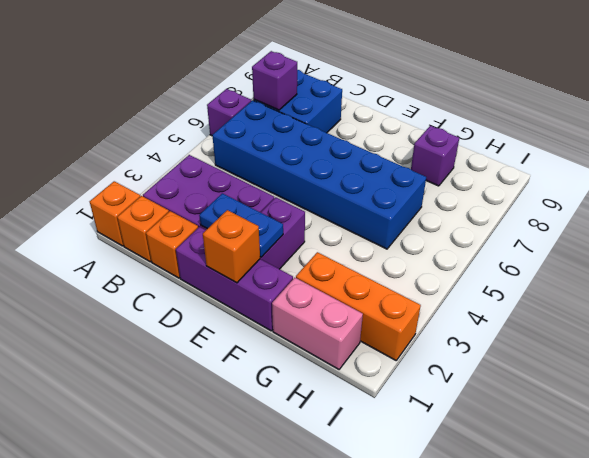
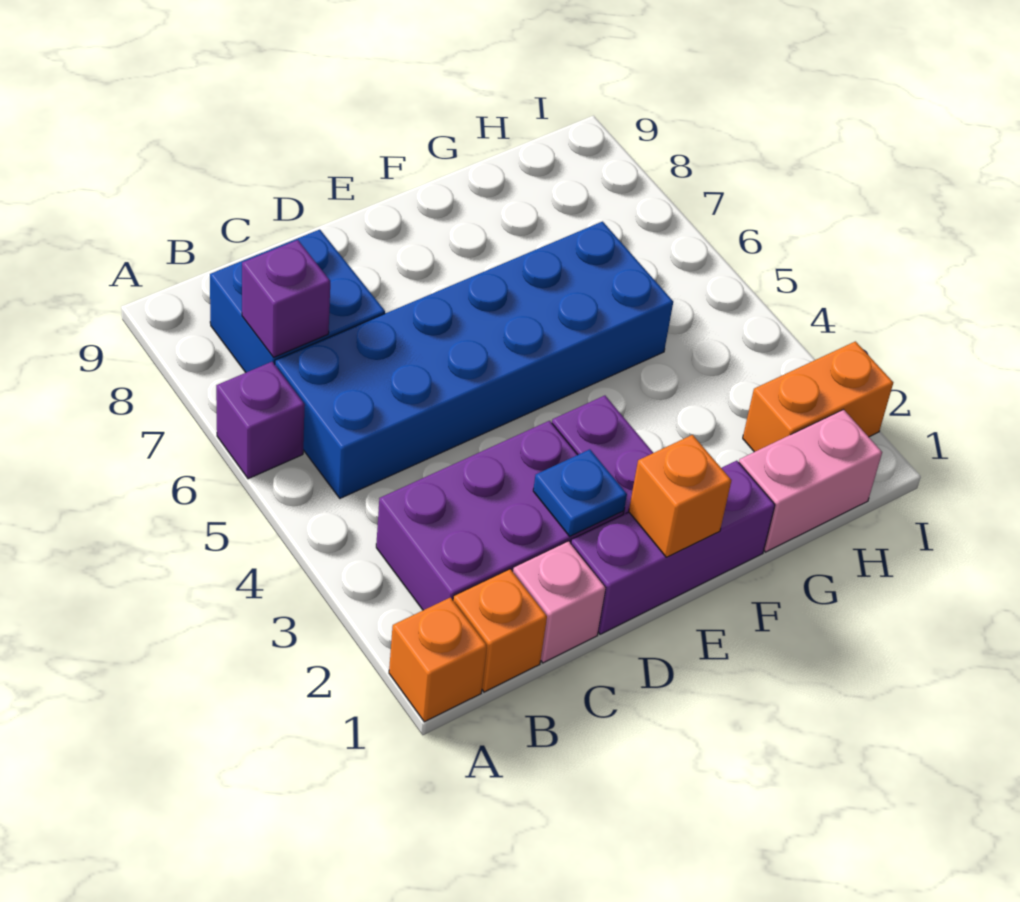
orange 1x1 brick [146,211,198,278] -> pink 1x1 brick [512,541,606,663]
blue 1x2 plate [199,193,283,257] -> blue 1x1 plate [533,449,627,536]
orange 1x3 brick [296,252,421,360] -> orange 1x2 brick [743,341,893,452]
purple 1x1 brick [411,126,459,186] -> none

